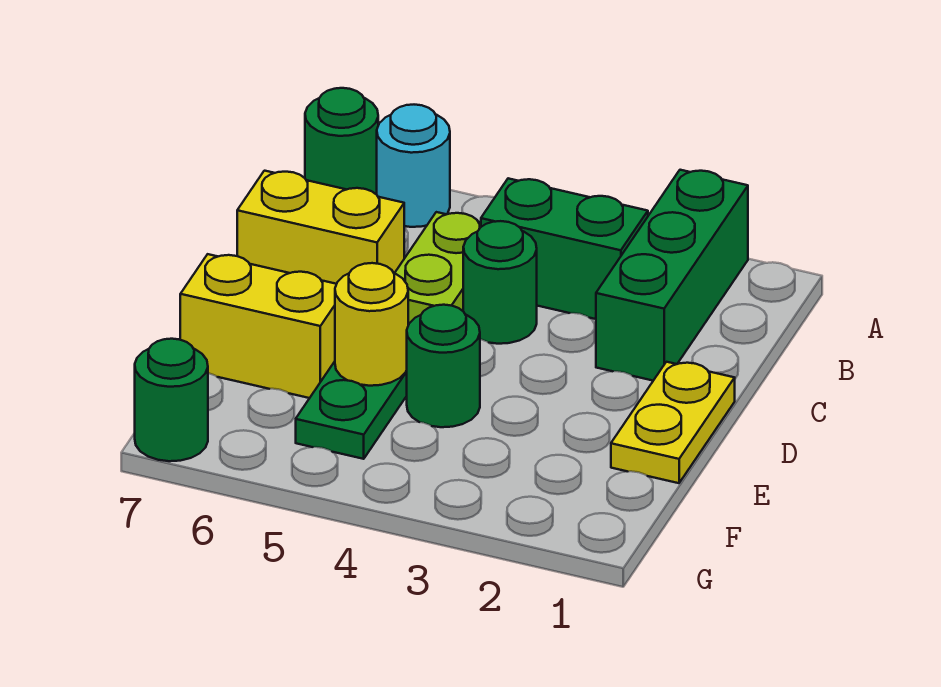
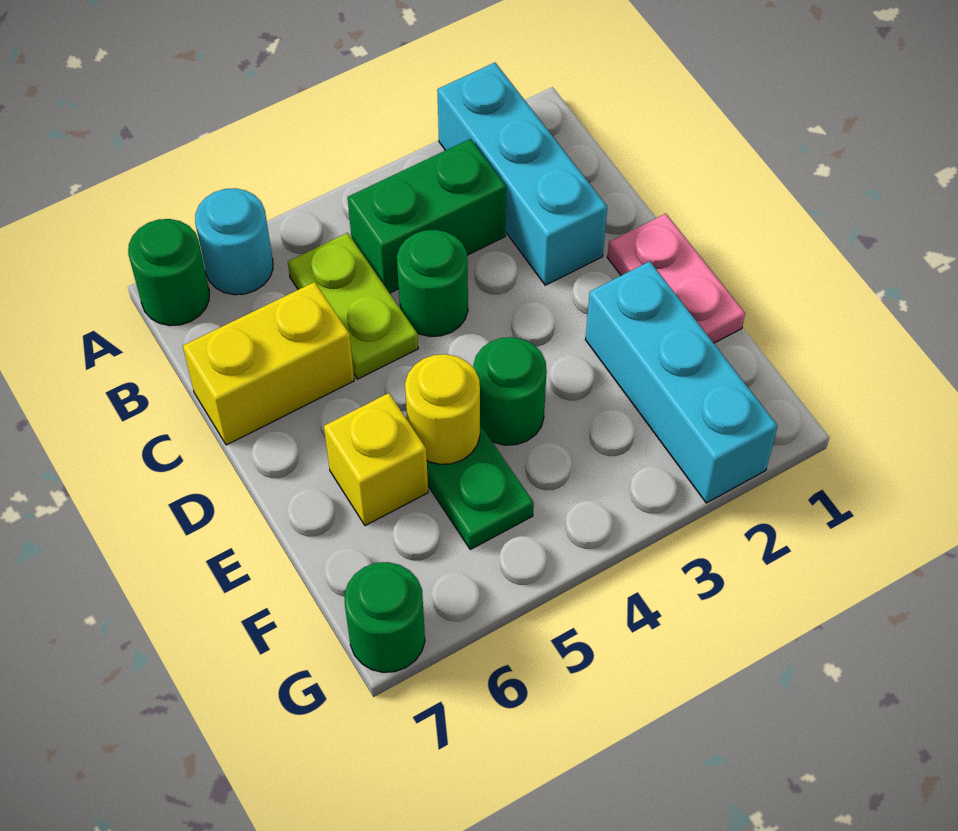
green 1x3 brick [596,170,748,381] -> cyan 1x3 brick [437,63,607,285]
yellow 1x2 plate [611,362,735,483] -> pink 1x2 plate [607,214,745,343]
none -> cyan 1x3 brick [585,261,778,503]
yellow 1x2 brick [180,254,336,398] -> yellow 1x1 brick [324,393,428,526]

